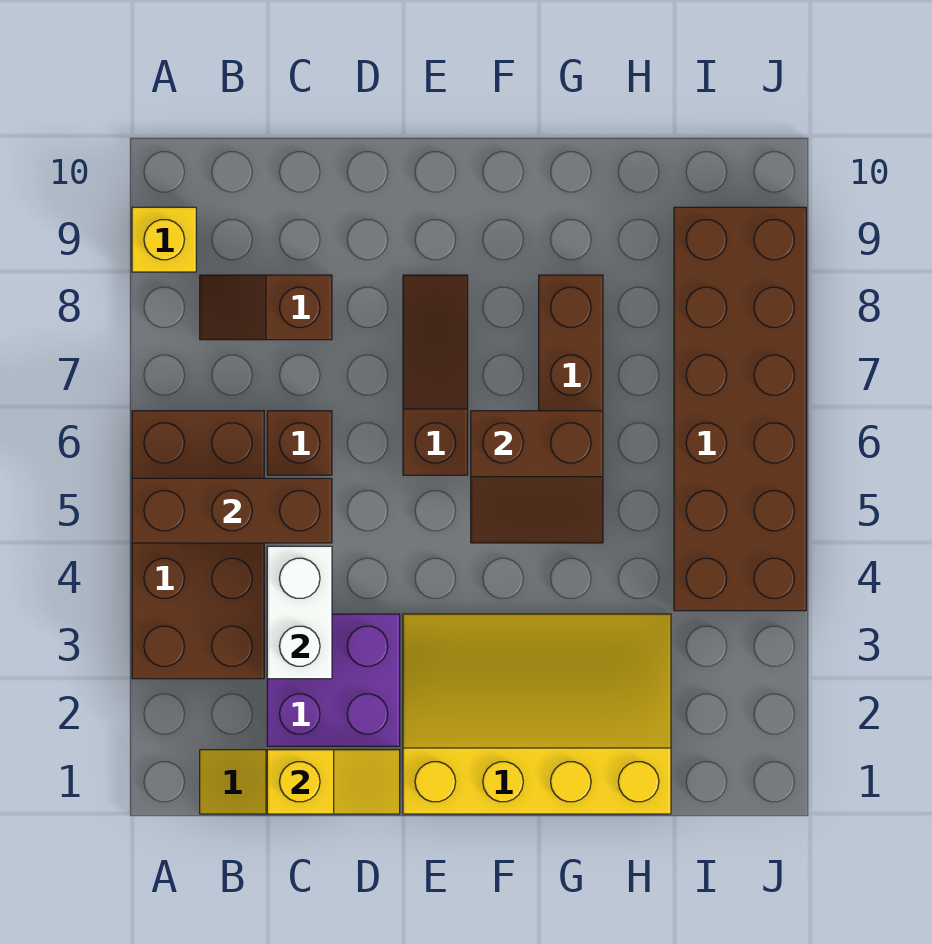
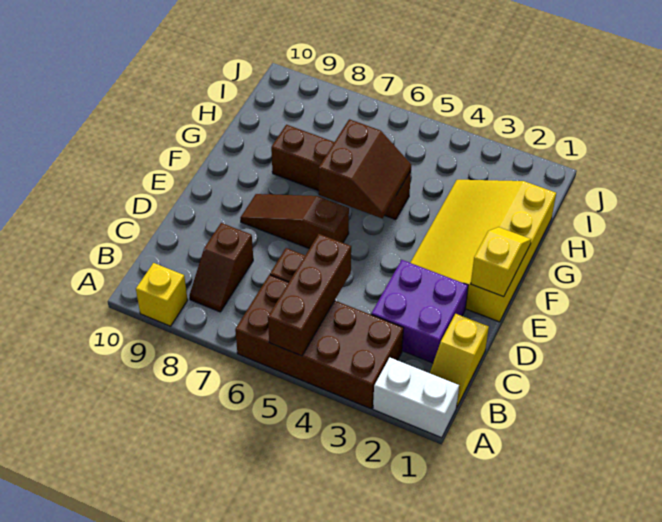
yellow 1x2 slope [267,750,400,814] -> yellow 1x2 slope moved to [471,227,531,297]
white 1x2 brick [267,546,332,679] -> white 1x2 brick moved to [373,358,459,438]
brown 2x6 brick [674,207,806,611] -> none

